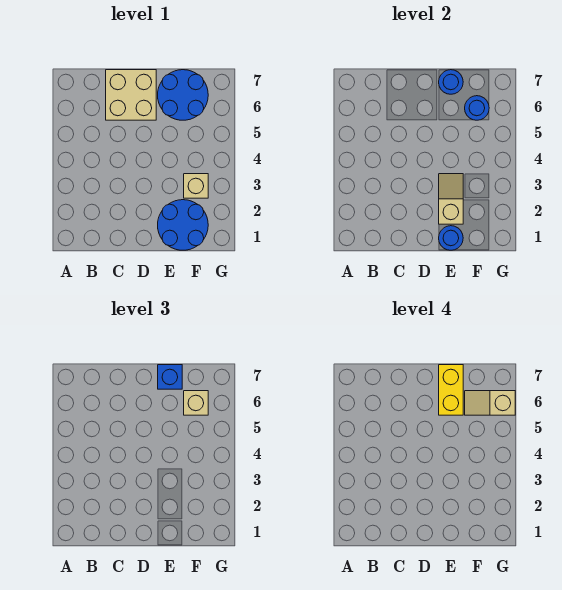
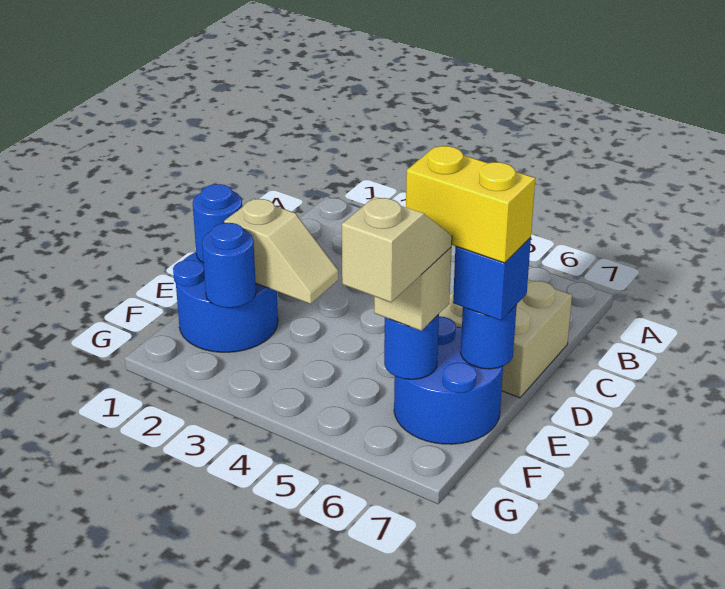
none -> blue 1x1 round brick [202,223,256,308]
tan 1x1 brick [184,174,208,198] -> none

